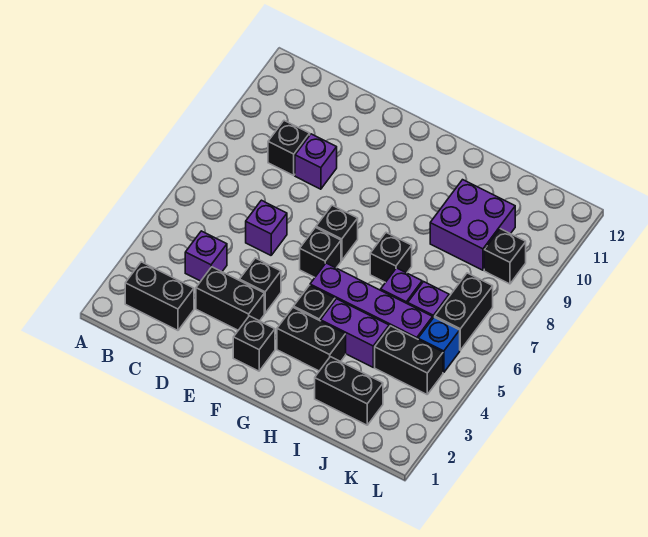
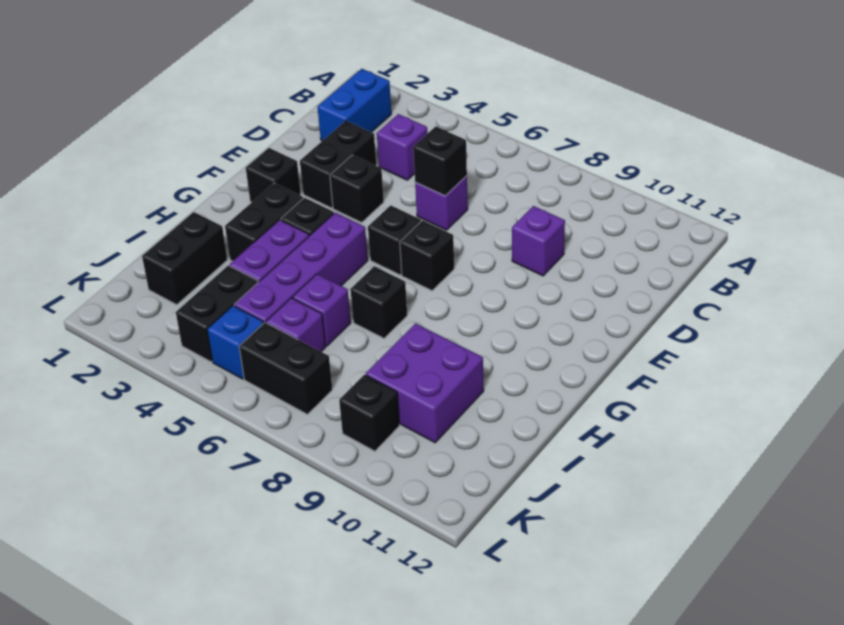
black 1x2 brick [125,262,194,330] -> blue 1x2 brick [318,69,391,141]
black 1x1 brick [268,121,310,175] -> black 1x1 brick moved to [413,126,467,196]

